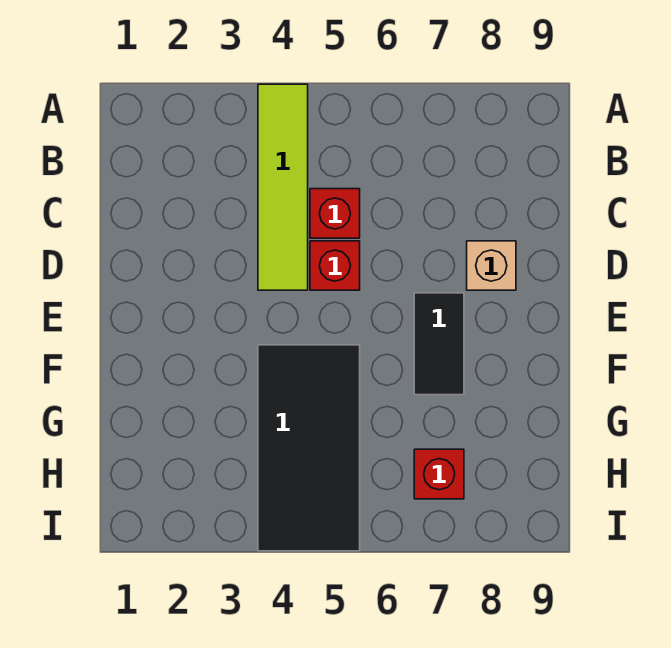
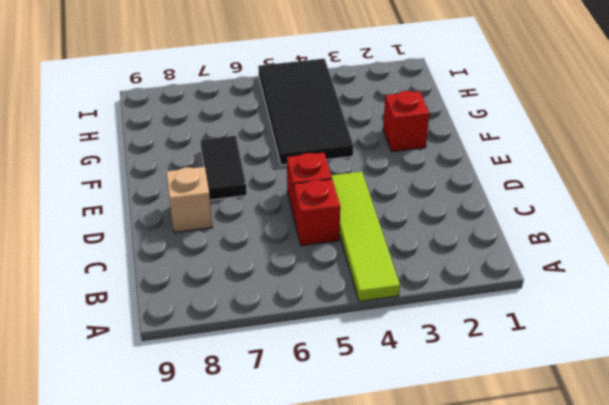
red 1x1 brick [414,449,464,499] -> red 1x1 brick moved to [383,91,429,152]

